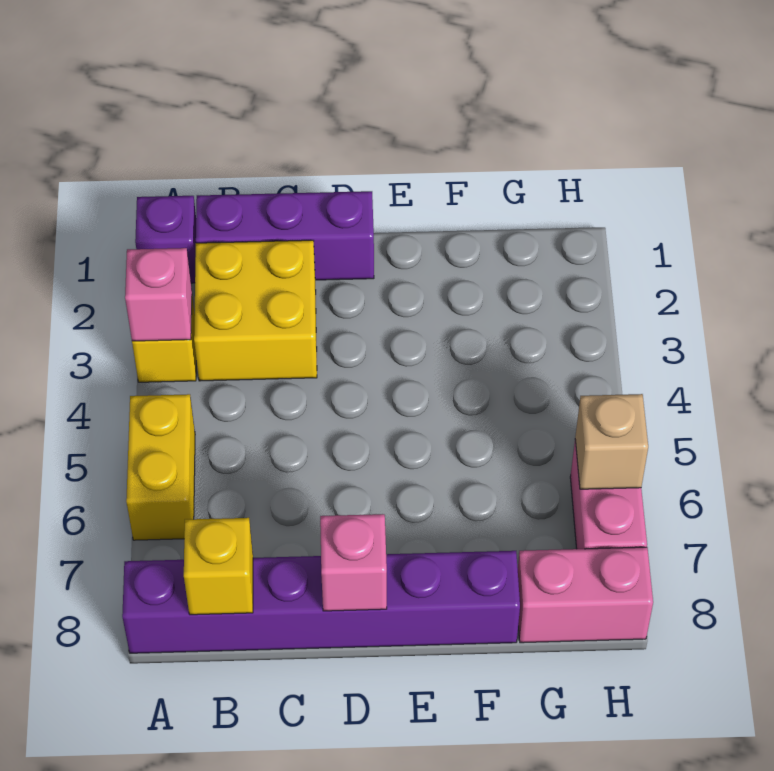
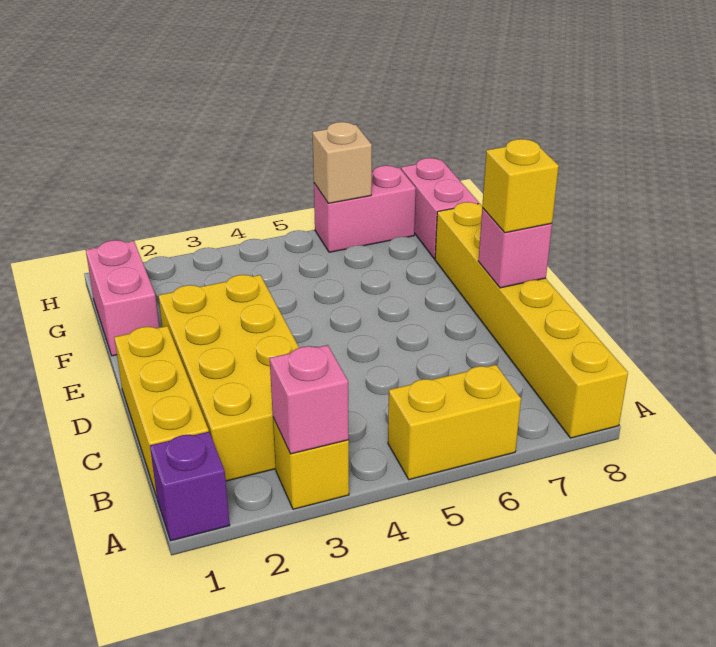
purple 1x6 brick [122,551,520,653] -> yellow 1x6 brick [435,202,628,438]
purple 1x3 brick [196,191,374,280] -> yellow 1x3 brick [114,326,209,497]
yellow 2x2 brick [194,240,317,381] -> yellow 2x4 brick [158,275,299,481]
yellow 1x1 brick [184,518,253,615] -> yellow 1x1 brick moved to [482,139,559,233]
none -> pink 1x2 brick [86,240,159,356]

